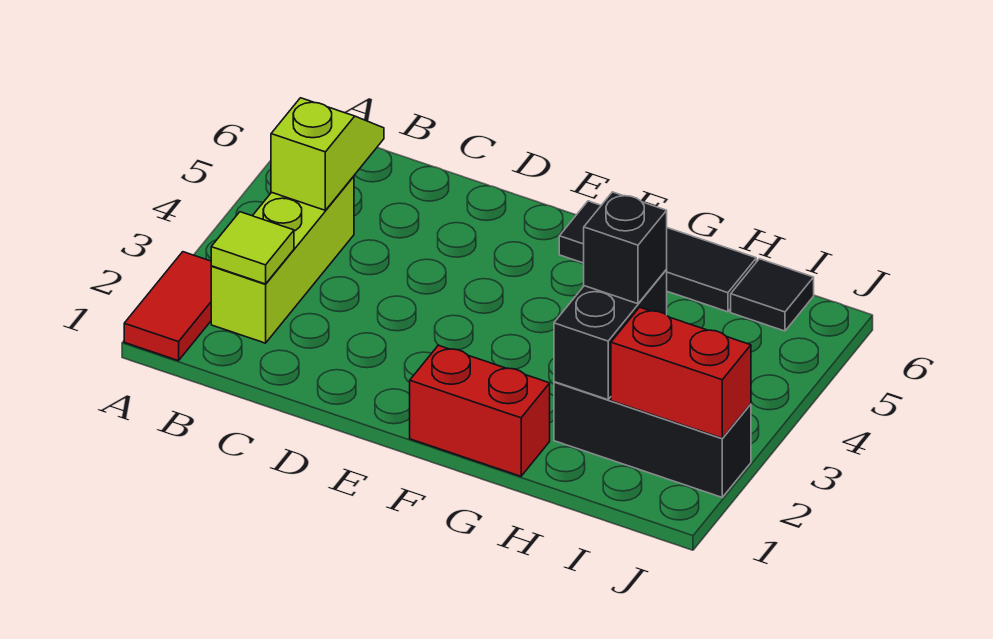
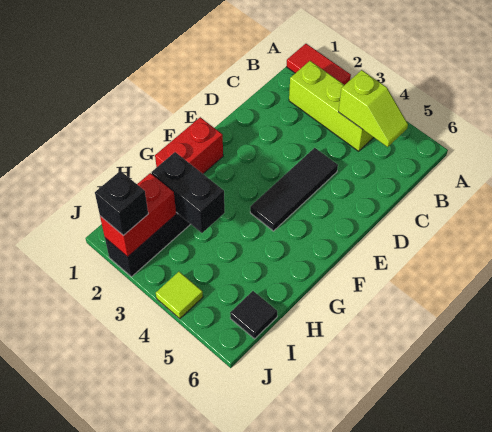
lime 1x1 tile [211,212,294,284] -> lime 1x1 tile moved to [156,272,203,319]
black 1x3 tile [559,201,756,312] -> black 1x3 tile moved to [250,148,338,231]
black 1x1 brick [584,192,667,304] -> black 1x1 brick moved to [95,171,148,236]

